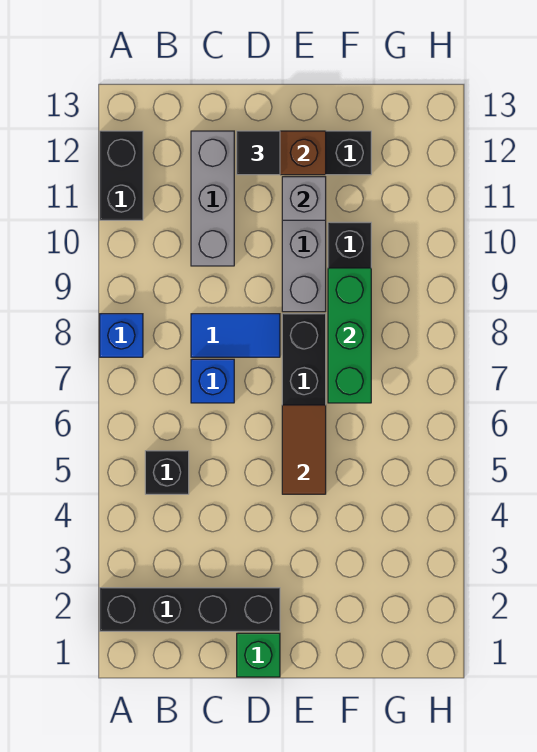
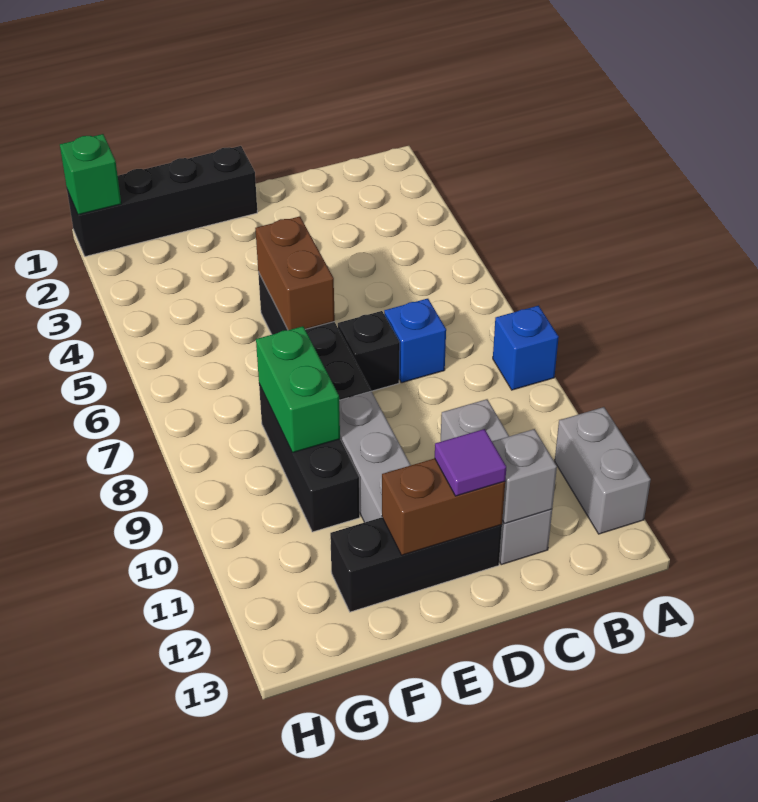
black 1x4 brick [100,588,280,631] -> black 1x4 brick moved to [67,146,257,257]
black 1x2 brick [100,131,143,220] -> grey 1x2 brick [555,407,651,534]
black 1x1 brick [145,451,189,494] -> black 1x1 brick moved to [338,311,400,391]
blue 1x2 tile [191,314,280,357] -> none
green 1x1 brick [237,633,280,677] -> green 1x1 brick moved to [60,134,121,215]
black 1x1 tile [237,131,280,175] -> purple 1x1 tile [435,429,506,496]
brown 1x2 tile [282,405,326,494] -> brown 1x2 brick [255,216,335,330]
grey 1x1 brick [282,177,326,220] -> grey 1x1 brick moved to [492,429,557,524]
green 1x3 brick [328,268,371,403] -> green 1x2 brick [256,326,340,453]

